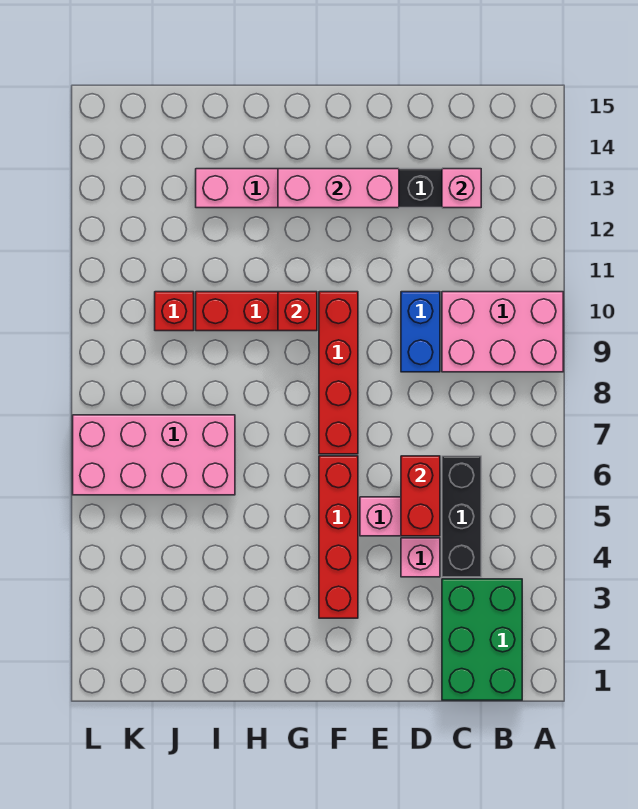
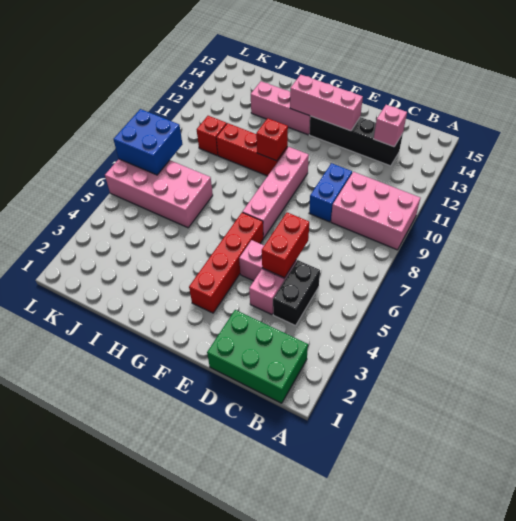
green 2x3 brick [442,579,522,700] -> green 2x3 brick turned to [207,310,308,403]
black 1x3 brick [442,456,481,577] -> black 1x2 brick [273,260,320,326]
red 1x4 brick [319,292,358,454] -> pink 1x4 brick [242,147,309,238]
none -> blue 2x2 brick [113,109,183,175]

